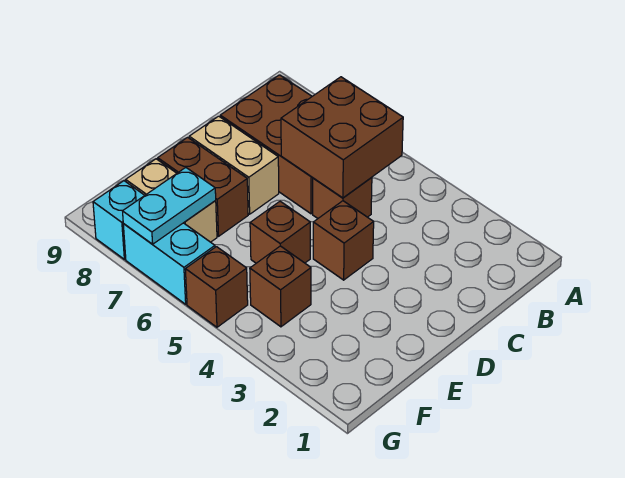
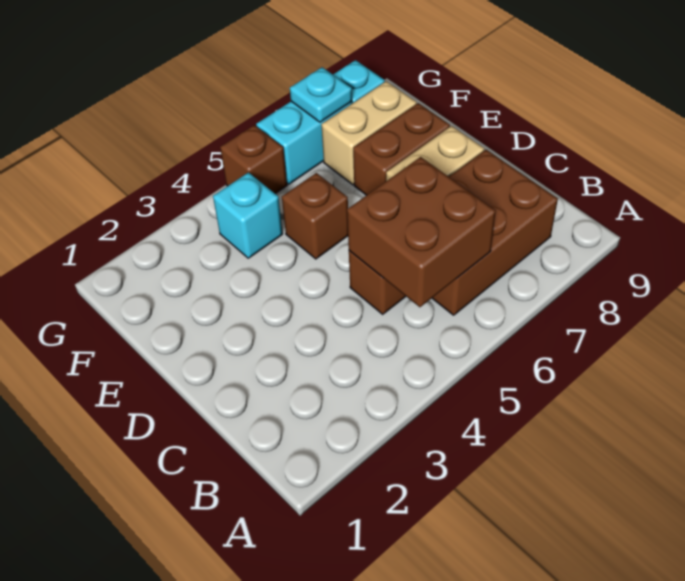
brown 1x1 brick [313,201,374,280] -> none
brown 1x1 brick [250,246,311,327] -> cyan 1x1 brick [213,173,283,258]
cyan 1x2 plate [123,168,216,244] -> cyan 1x1 plate [290,67,352,122]

